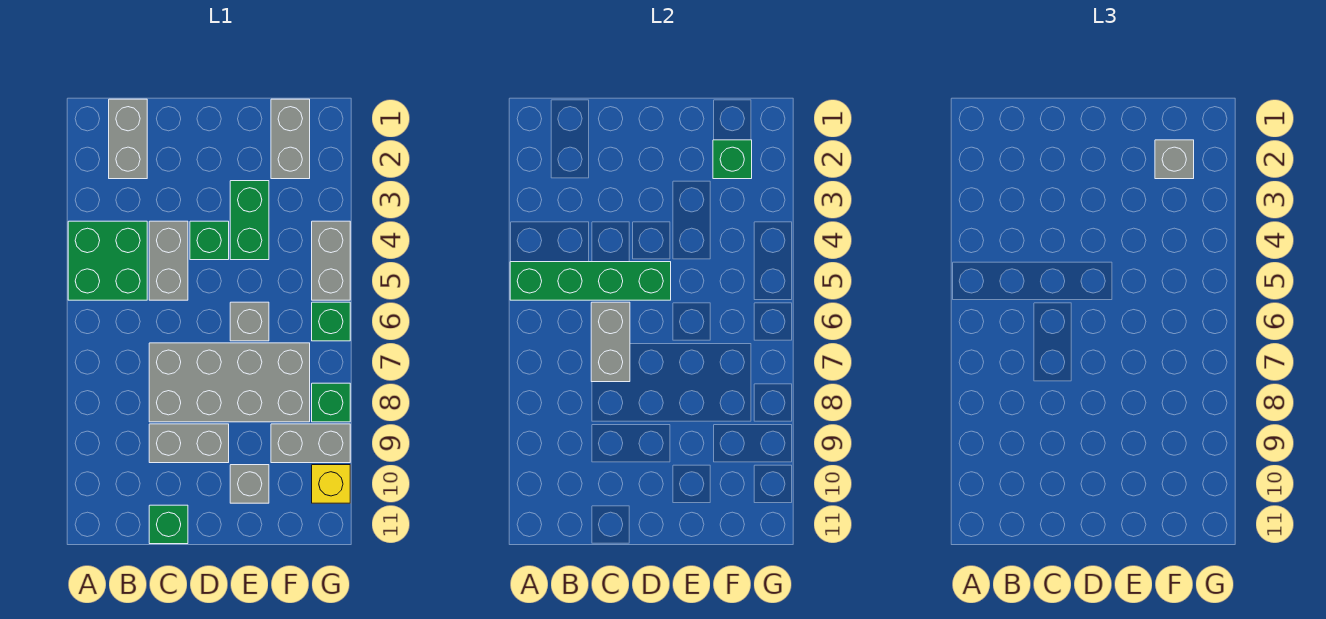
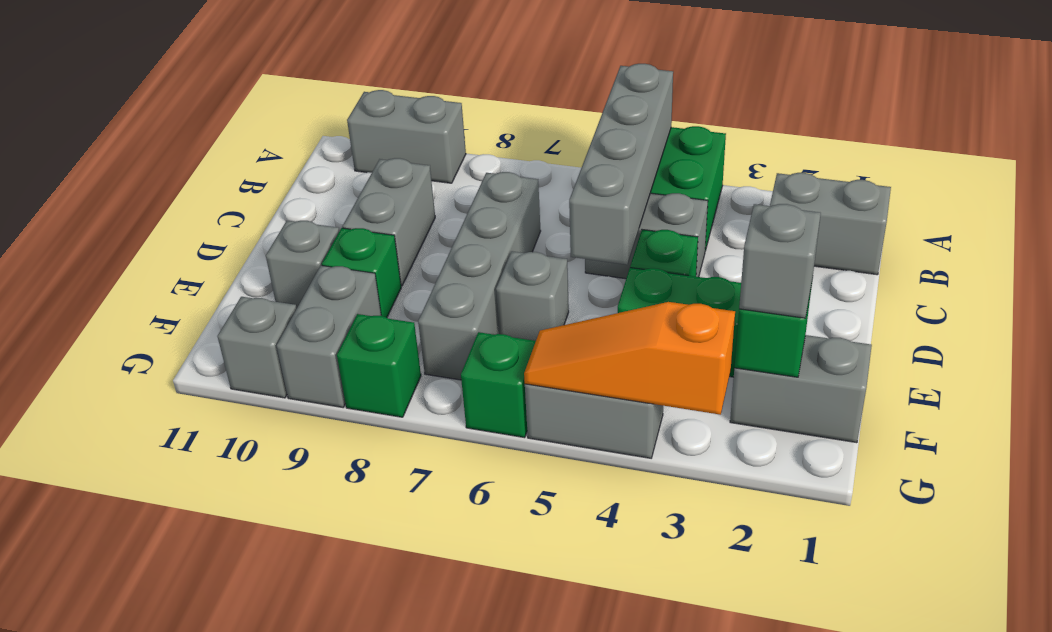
green 1x4 brick [510,262,671,300] -> grey 1x4 brick [569,64,673,265]
grey 1x2 brick [591,302,630,382] -> grey 1x2 brick moved to [347,90,466,183]
grey 2x4 brick [149,343,310,422] -> grey 1x4 brick [418,172,541,380]
green 1x1 brick [149,505,188,544] -> green 1x1 brick moved to [322,228,401,317]
none -> orange 1x3 slope [524,302,735,415]
yellow 1x1 brick [312,465,350,503] -> grey 1x1 brick [217,297,297,398]

